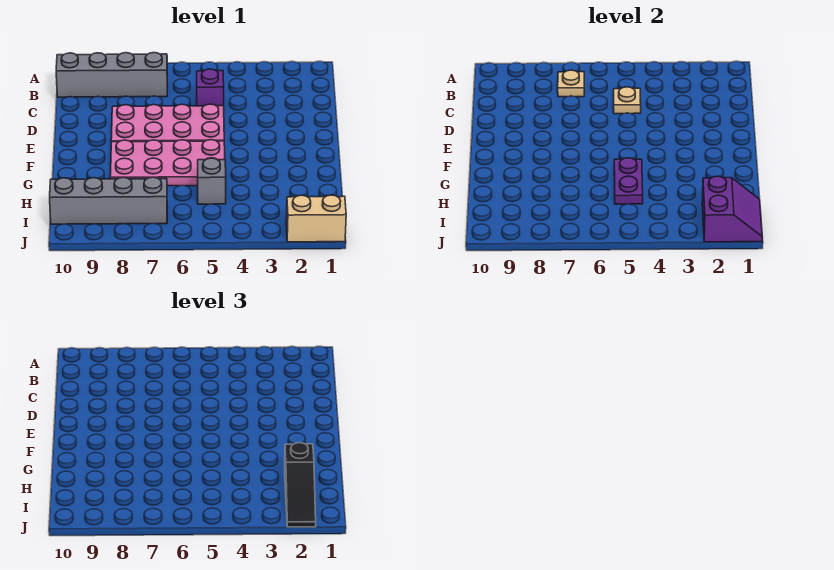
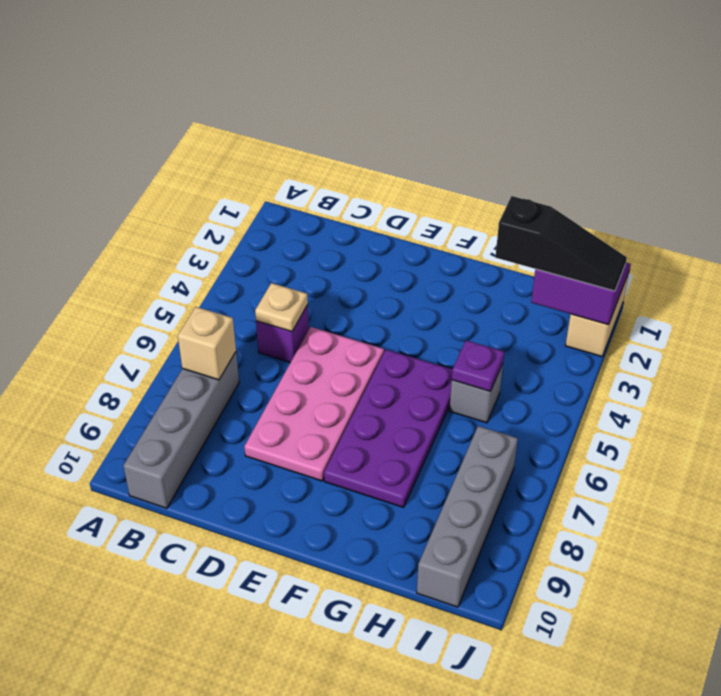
tan 1x1 plate [558,70,584,97] -> tan 1x1 brick [178,307,236,380]
pink 2x4 plate [110,140,225,186] -> purple 2x4 plate [324,350,452,507]
purple 1x2 plate [614,158,643,204] -> purple 1x1 plate [452,340,504,391]

